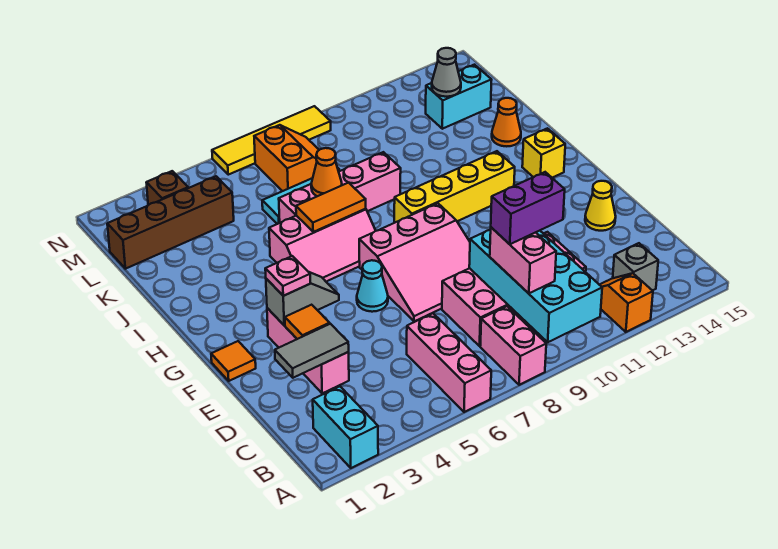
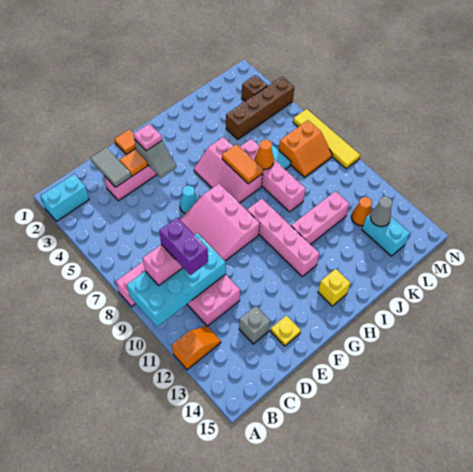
pink 1x3 brick [407,313,491,412] -> pink 1x3 brick moved to [291,191,350,245]
grey 1x1 brick [613,243,658,291] -> grey 1x1 brick moved to [239,306,270,344]
yellow 1x1 cone [585,181,616,231] -> yellow 1x1 plate [271,315,301,346]
yellow 1x4 brick [394,151,515,223] -> pink 1x4 brick [247,199,319,276]
orange 1x1 cone [492,98,521,146] -> orange 1x1 cone moved to [351,197,372,226]
brown 1x4 brick [107,176,234,269] -> brown 1x4 brick turned to [226,77,294,139]

